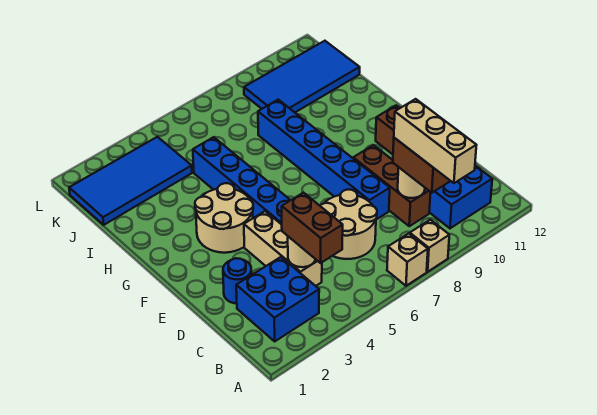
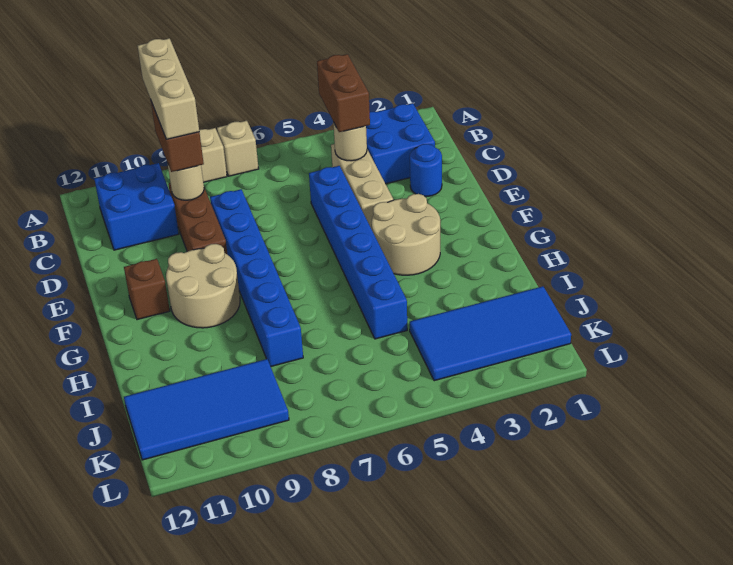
tan 2x2 round brick [320,190,377,259] -> tan 2x2 round brick moved to [166,244,240,328]

